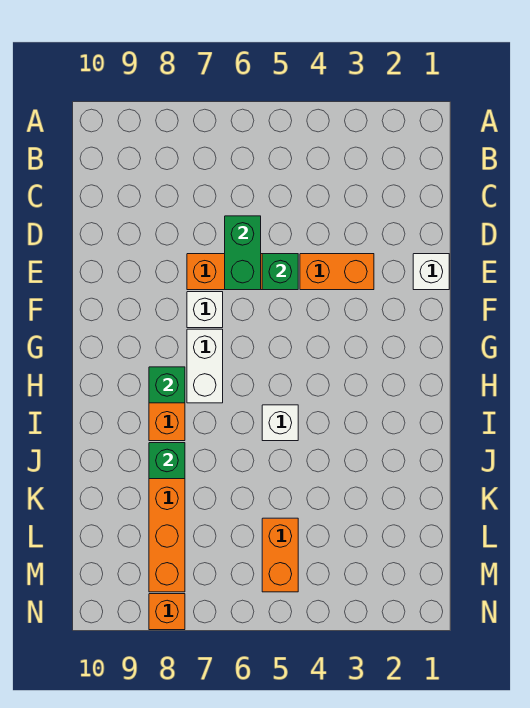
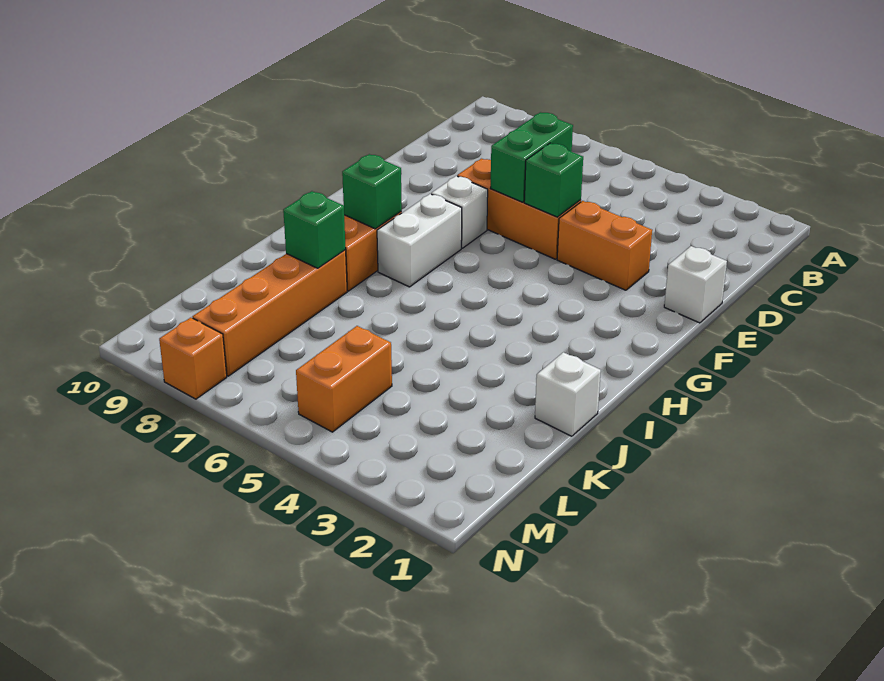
white 1x1 brick [262,405,298,441] -> white 1x1 brick moved to [535,352,601,436]

